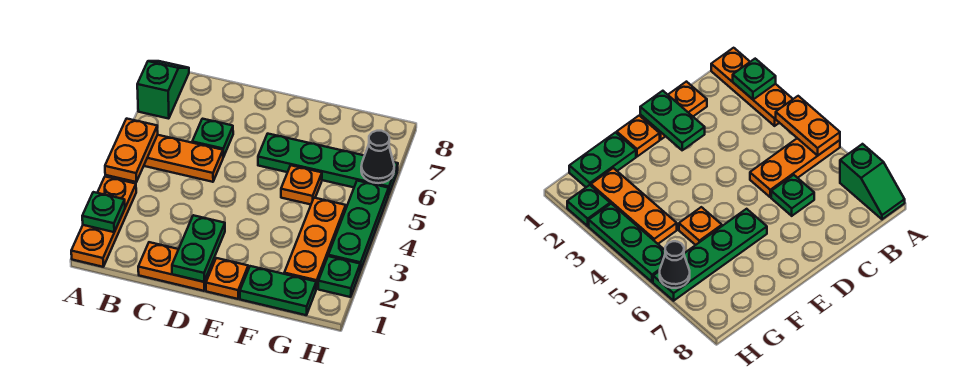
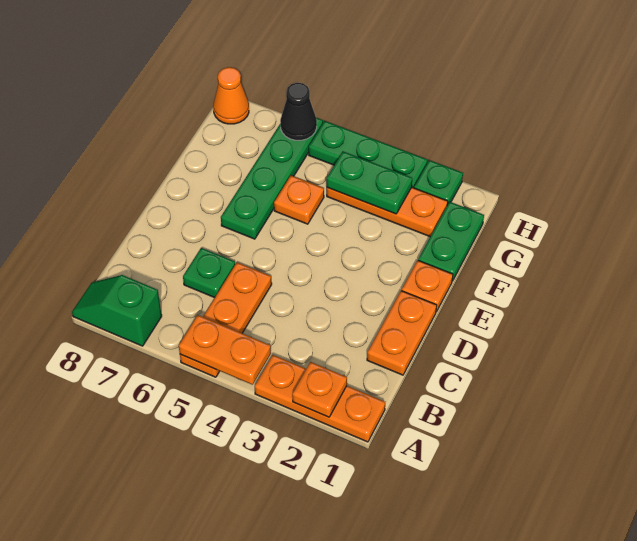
green 1x1 plate [82,192,125,232] -> orange 1x1 plate [292,362,347,417]
green 1x2 plate [172,215,225,282] -> green 1x2 plate moved to [327,152,412,214]
none -> orange 1x1 cone [213,67,249,124]

